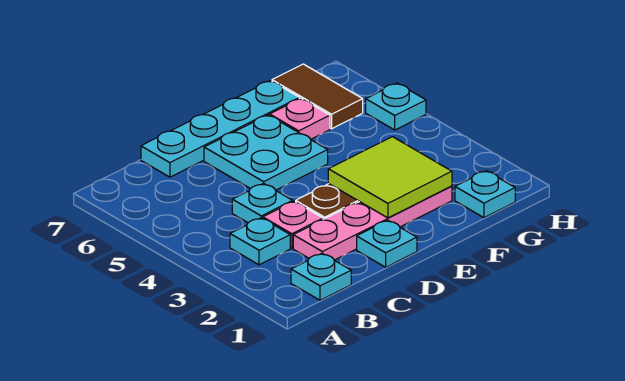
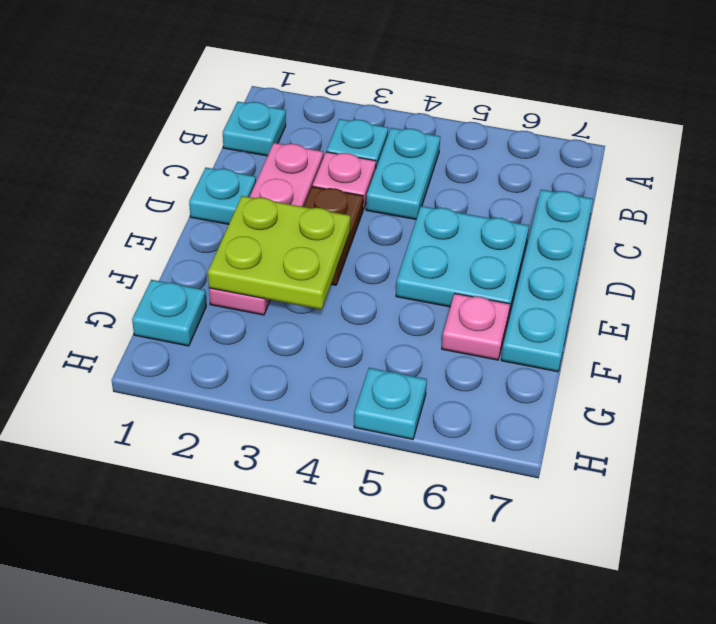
cyan 1x1 plate [232,183,293,223] -> cyan 1x2 plate [366,128,440,219]
lime 2x2 tile [328,137,452,218] -> lime 2x2 plate [208,196,350,309]
brown 1x2 tile [272,64,363,129] -> none

